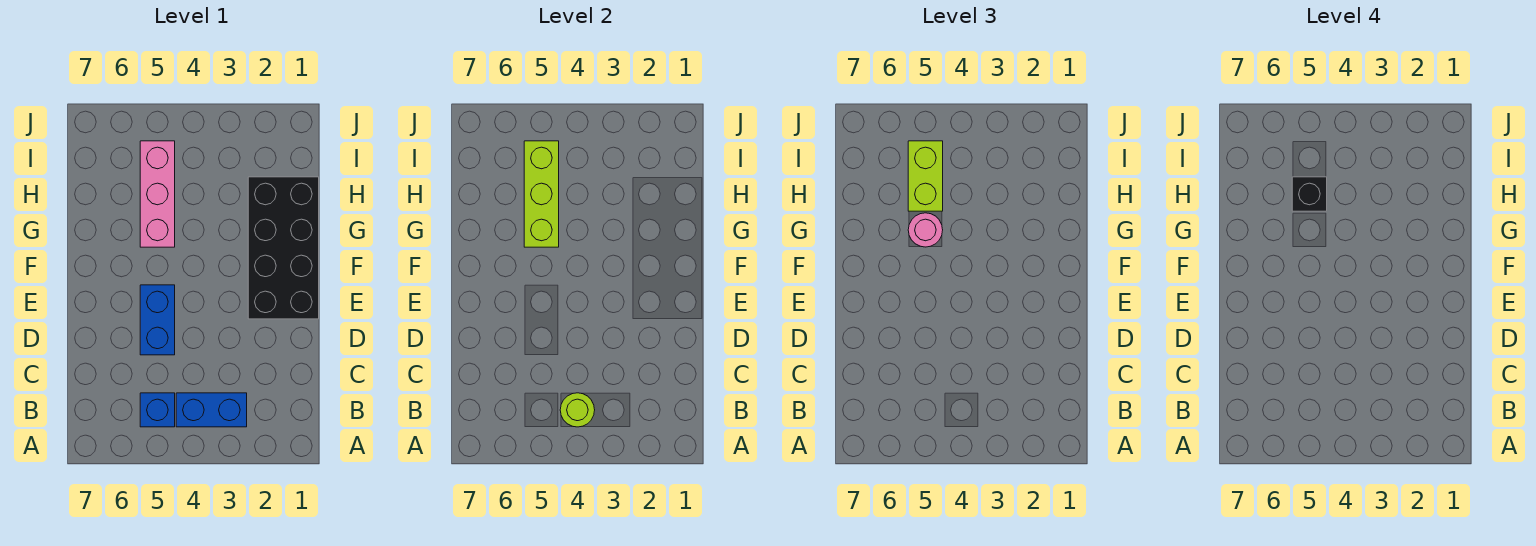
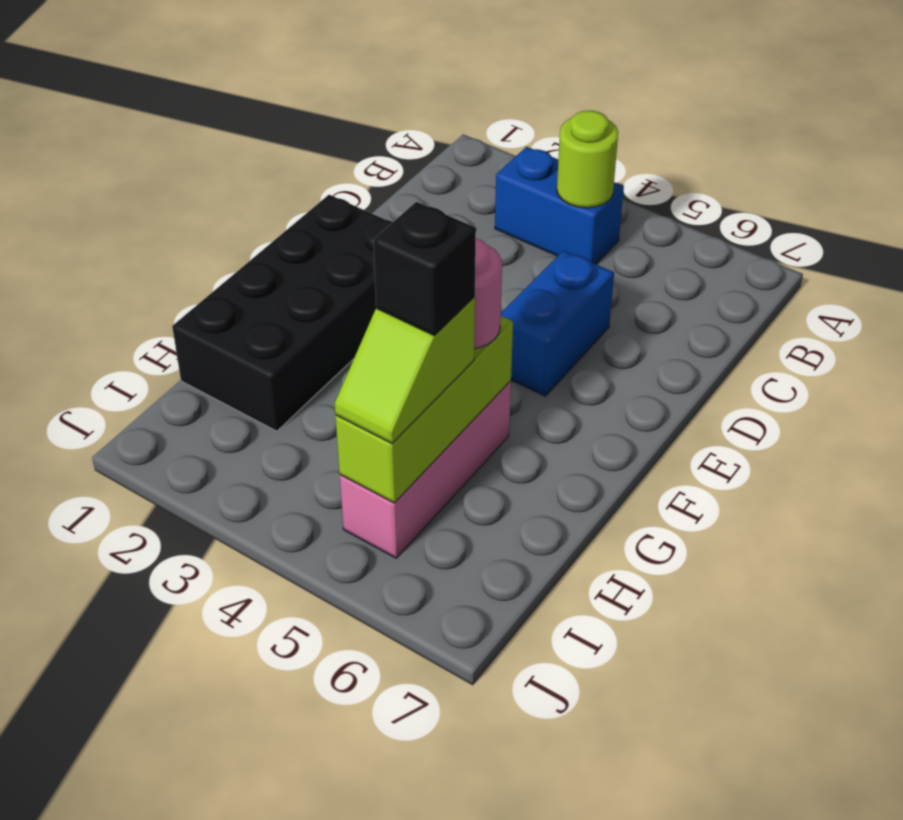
blue 1x1 brick [140,393,175,427] -> none
lime 1x2 brick [908,141,943,211] -> lime 1x2 slope [335,297,475,443]

